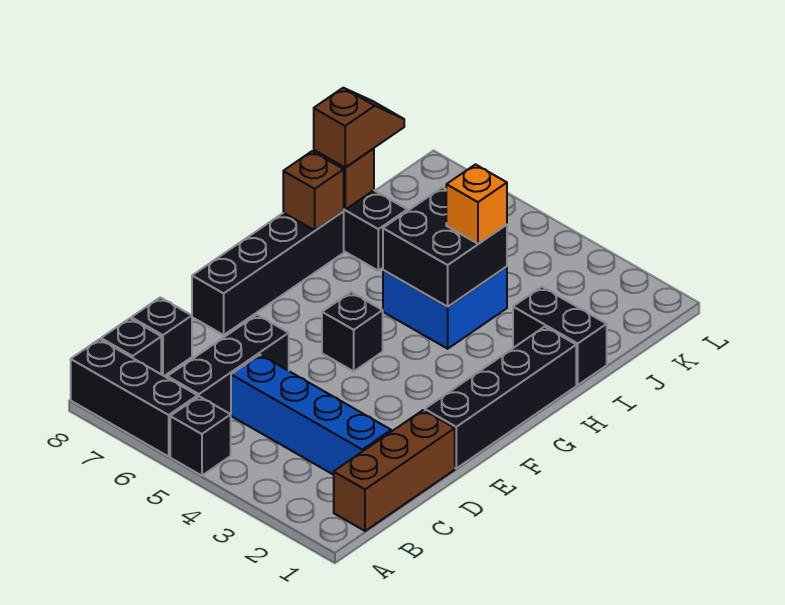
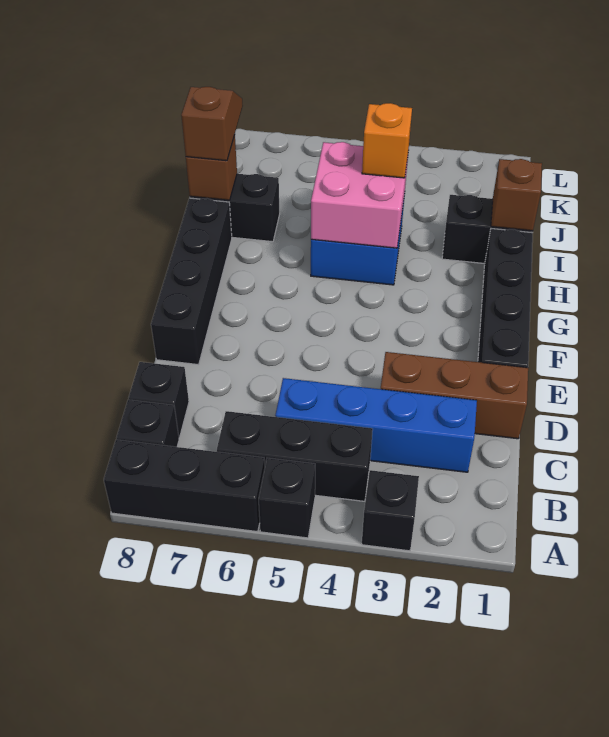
brown 1x3 brick [334,410,455,531] -> brown 1x3 brick turned to [381,352,528,439]
black 1x3 brick [167,315,289,414] -> black 1x3 brick turned to [217,411,373,501]
black 1x1 brick [322,292,383,371] -> black 1x1 brick moved to [362,470,419,551]
black 2x2 brick [383,188,507,307] -> pink 2x2 brick [311,142,408,248]
brown 1x1 brick [283,151,344,230] -> brown 1x1 brick moved to [491,159,542,231]

